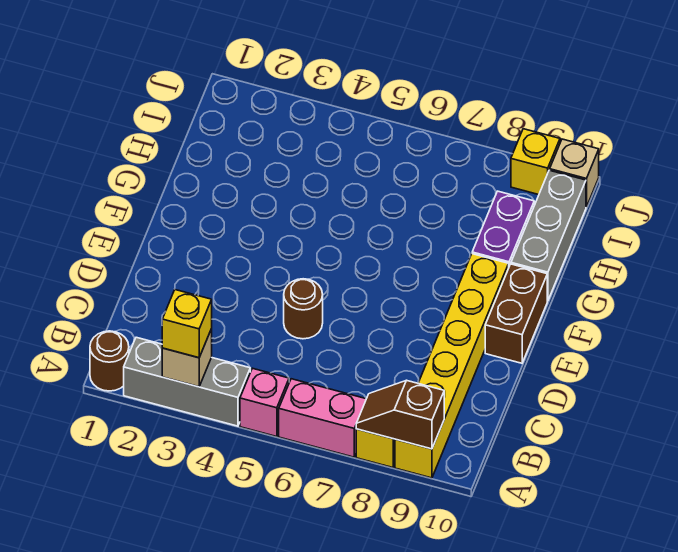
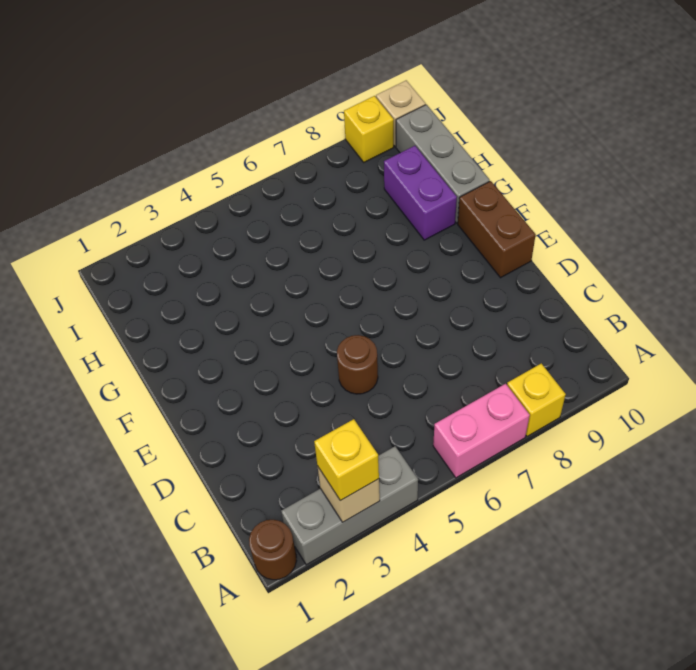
pink 1x1 brick [240,368,289,437] -> none
brown 1x2 slope [356,380,444,449] -> none
yellow 1x6 brick [395,254,509,478] -> none

